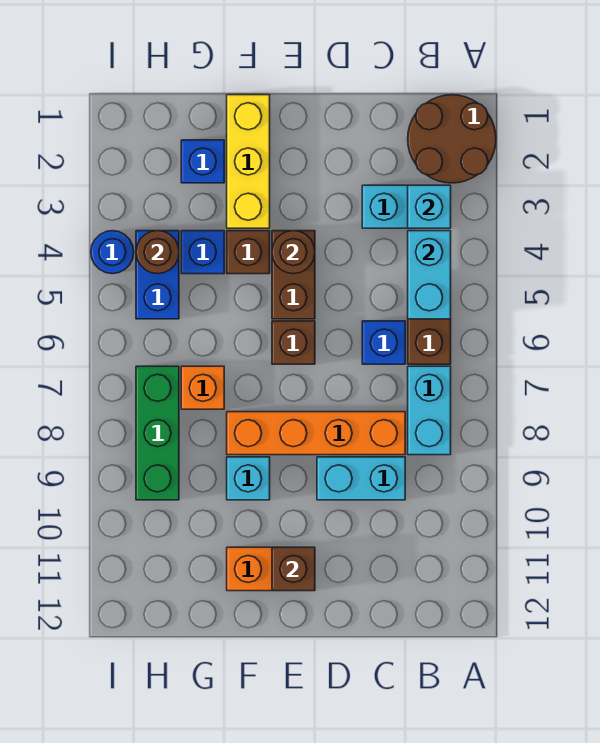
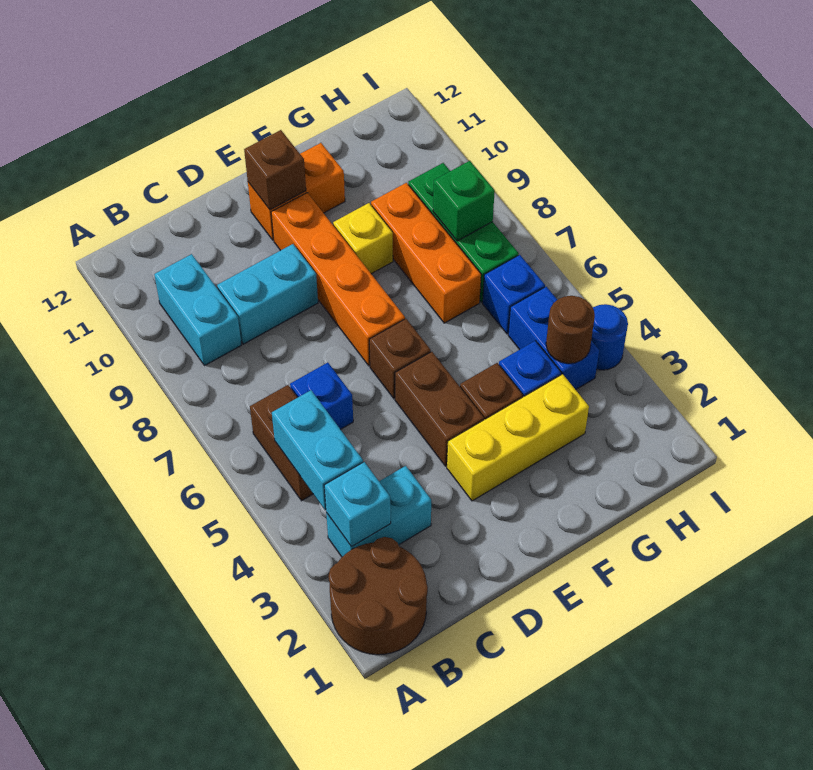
cyan 1x2 brick [408,366,451,455] -> cyan 1x2 brick moved to [154,254,241,366]
orange 1x4 brick [227,412,405,455] -> orange 1x4 brick turned to [271,193,405,366]
brown 1x1 round brick [272,231,315,274] -> none
yellow 1x3 brick [227,95,270,228] -> yellow 1x3 brick turned to [447,374,589,501]
cyan 1x1 brick [227,457,270,500] -> yellow 1x1 brick [333,203,393,274]
blue 1x1 brick [181,140,224,183] -> blue 1x1 brick moved to [483,255,545,334]
orange 1x1 brick [181,366,224,409] -> orange 1x3 brick [371,183,481,323]
none -> green 1x1 brick [433,161,495,241]

